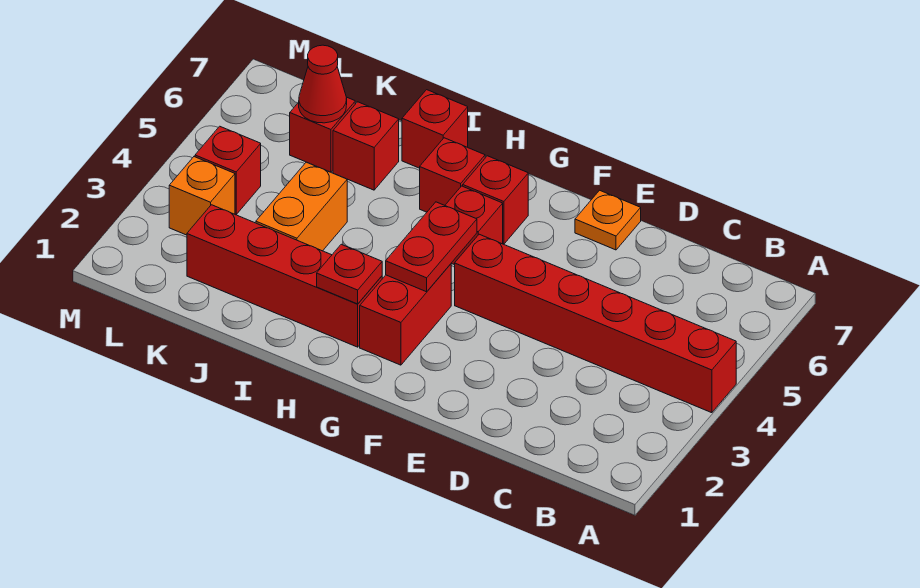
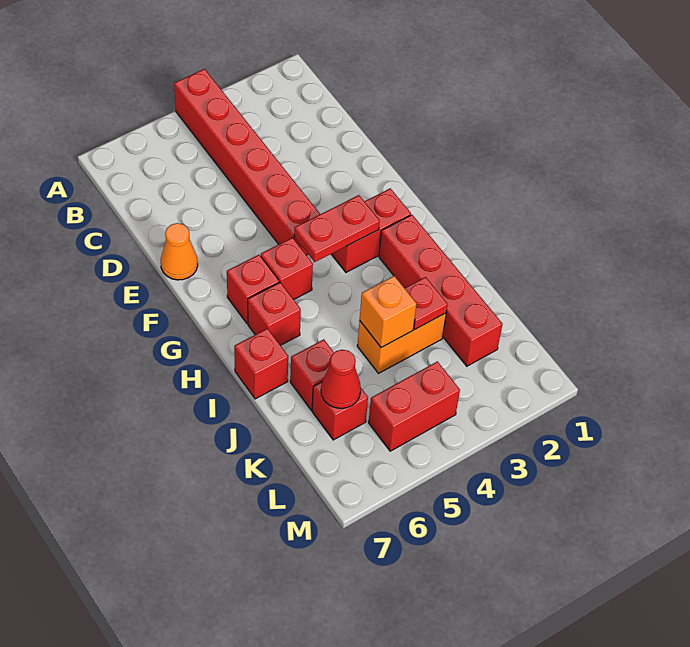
orange 1x1 plate [575,190,641,250] -> orange 1x1 cone [161,223,198,280]
red 1x1 plate [317,244,382,304] -> red 1x1 plate moved to [405,277,448,329]
orange 1x1 brick [169,157,235,235] -> orange 1x1 brick moved to [360,276,416,348]
red 1x1 brick [195,126,261,215] -> red 1x2 brick [369,361,460,451]

